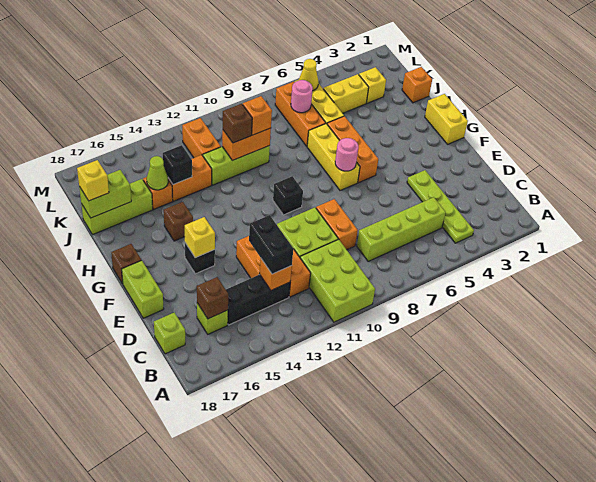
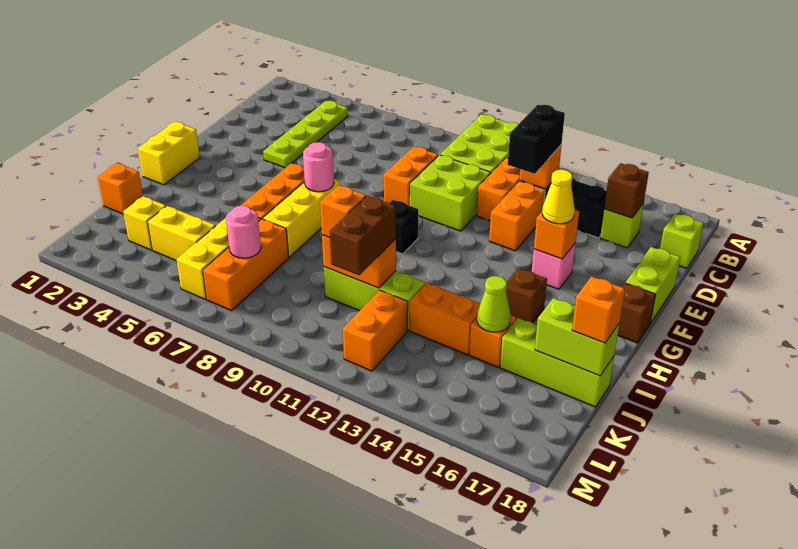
lime 1x4 brick [357,197,446,262] -> none
black 1x1 brick [185,243,215,274] -> pink 1x1 brick [532,243,576,289]
yellow 1x1 brick [185,217,215,258] -> orange 1x1 brick [534,210,579,259]
brown 1x1 brick [223,104,252,143] -> brown 1x2 brick [330,196,396,275]
black 1x1 brick [163,145,192,185] -> none
yellow 1x1 brick [77,160,109,201] -> orange 1x1 brick [572,276,625,343]
yellow 1x1 cone [299,59,318,91] -> yellow 1x1 cone moved to [542,170,575,224]

